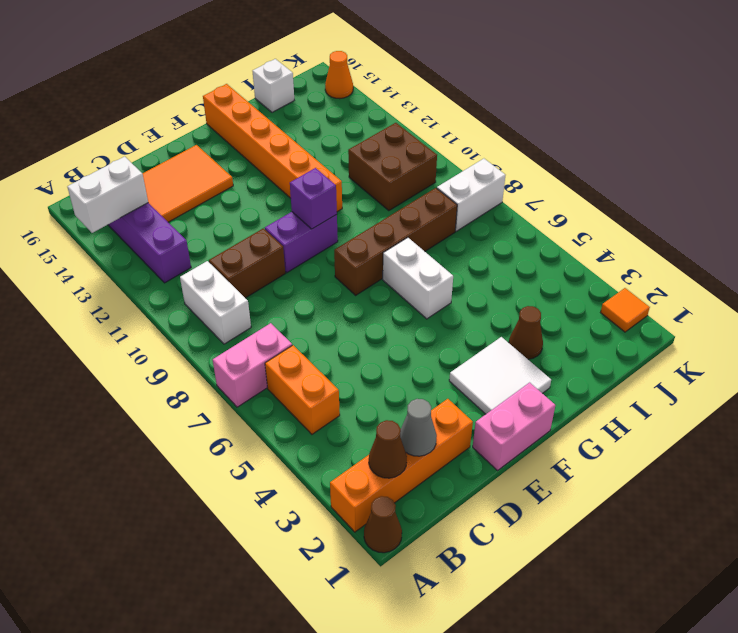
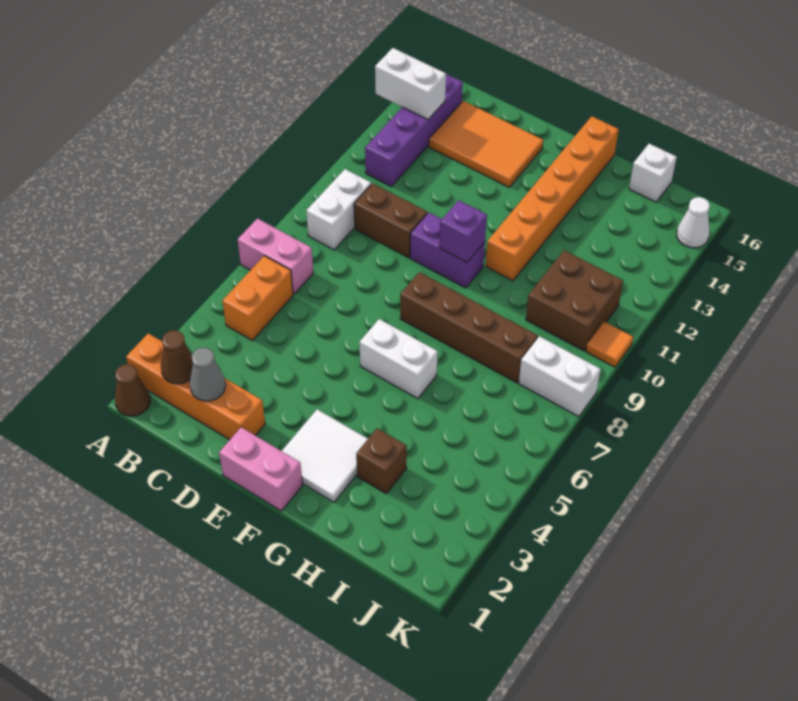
white 1x2 brick [383,238,453,319] -> white 1x2 brick turned to [359,319,438,399]
brown 1x1 cone [509,306,543,359] -> brown 1x1 brick [356,428,407,493]
orange 1x1 tile [601,288,650,332] -> orange 1x1 tile moved to [586,322,633,367]
orange 1x1 cone [325,51,353,99] -> white 1x1 cone [677,197,710,248]

